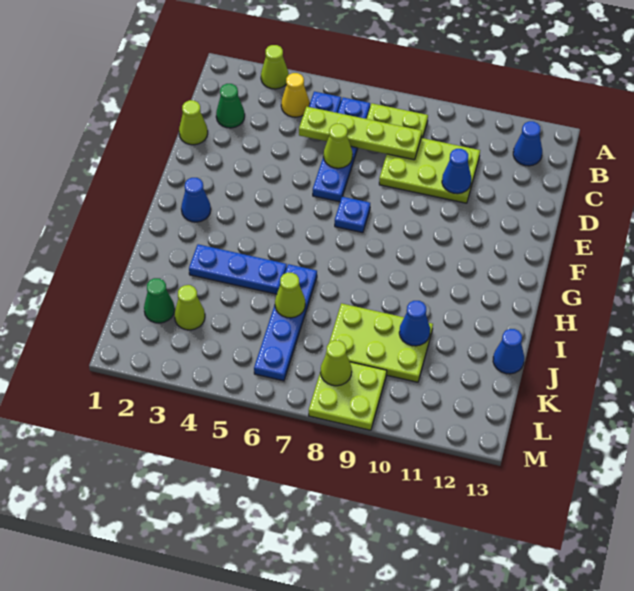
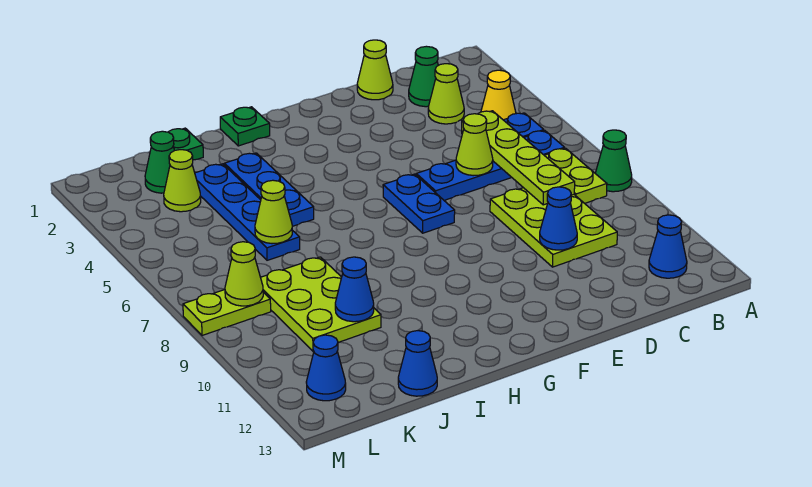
lime 1x1 cone [261,45,289,89] -> lime 1x1 cone moved to [428,64,464,124]
none -> green 1x1 cone [595,130,632,192]
blue 1x1 plate [335,197,370,233] -> blue 1x2 plate [383,174,455,233]
blue 1x1 cone [181,178,211,222] -> blue 1x1 cone moved to [306,335,346,401]
none -> green 1x1 plate [220,107,270,146]
blue 1x4 plate [254,264,317,381] -> blue 1x4 plate turned to [195,164,300,260]
none -> green 1x1 plate [169,128,203,160]
lime 2x2 plate [309,362,387,430] -> lime 1x2 plate [183,290,271,335]

